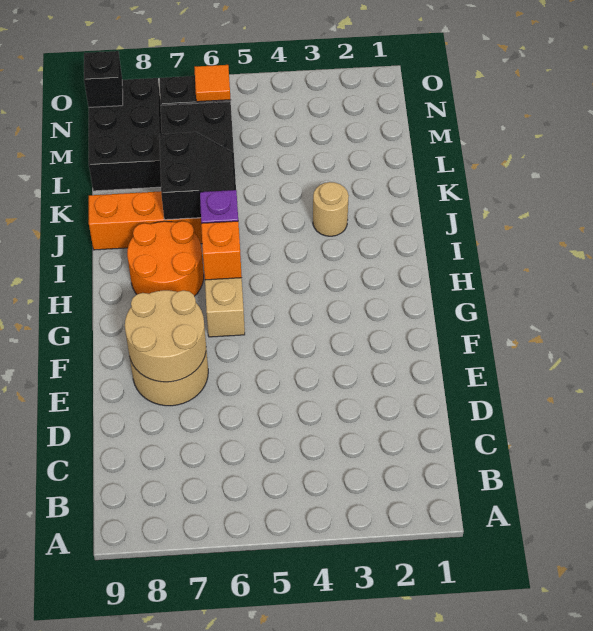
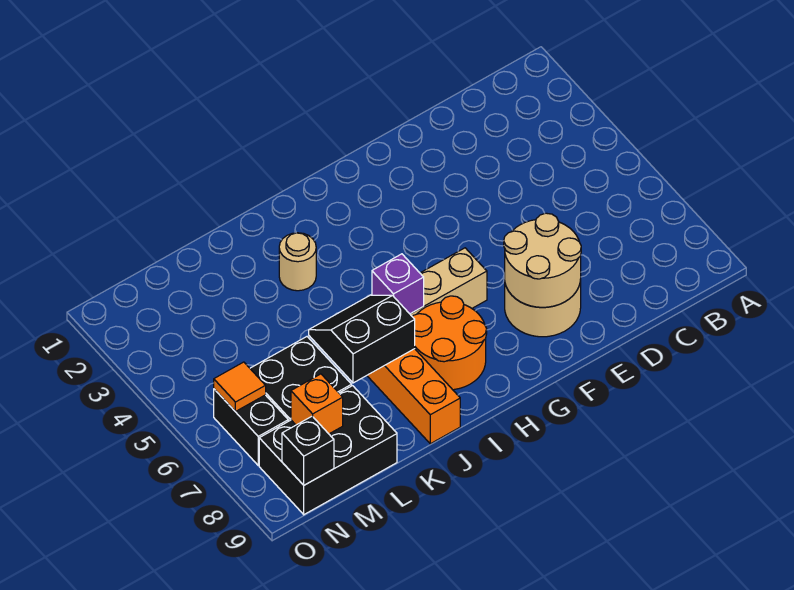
orange 1x1 brick [201,221,242,280] -> orange 1x1 brick moved to [291,374,343,434]

